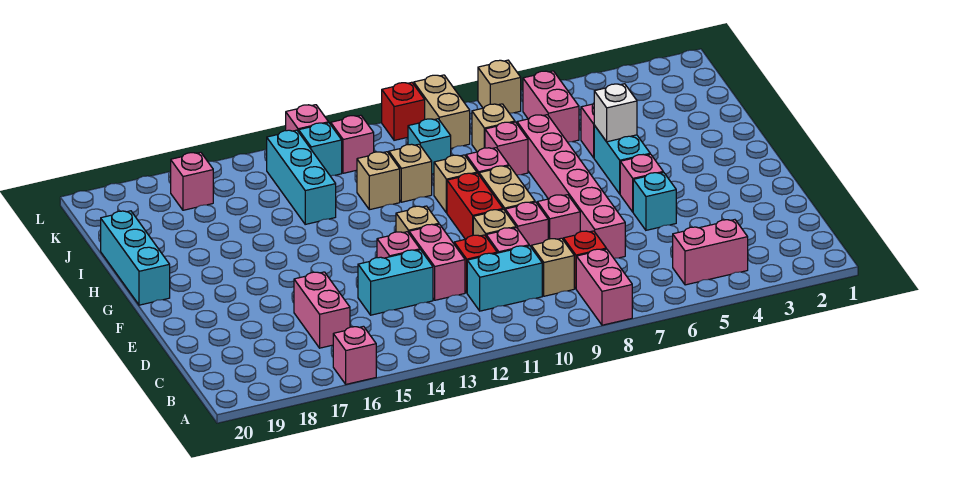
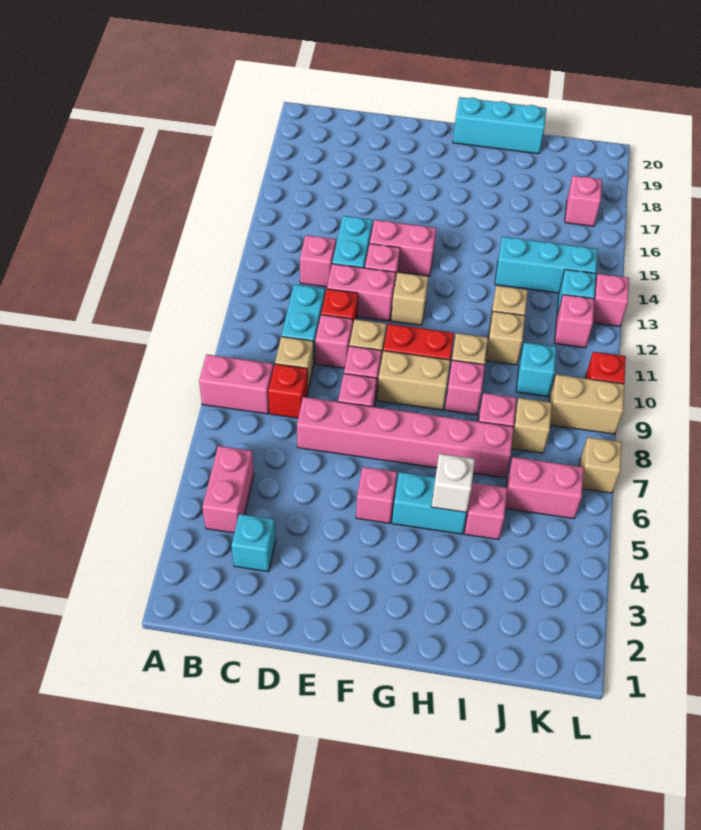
pink 1x1 brick [333,326,376,384] -> pink 1x1 brick moved to [300,235,336,287]
pink 1x2 brick [294,272,350,348] -> pink 1x2 brick moved to [370,220,436,276]
cyan 1x1 brick [633,172,676,230] -> cyan 1x1 brick moved to [232,514,276,572]

